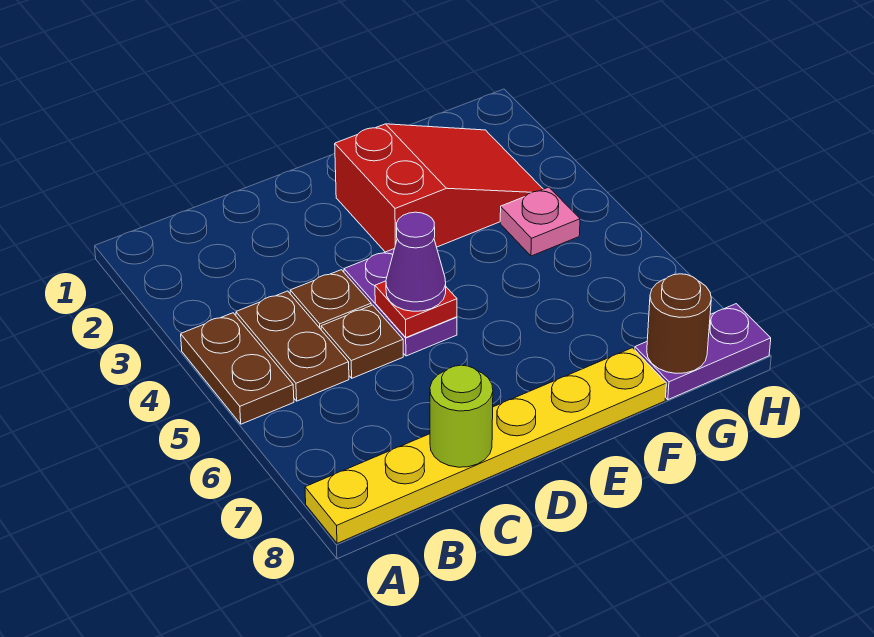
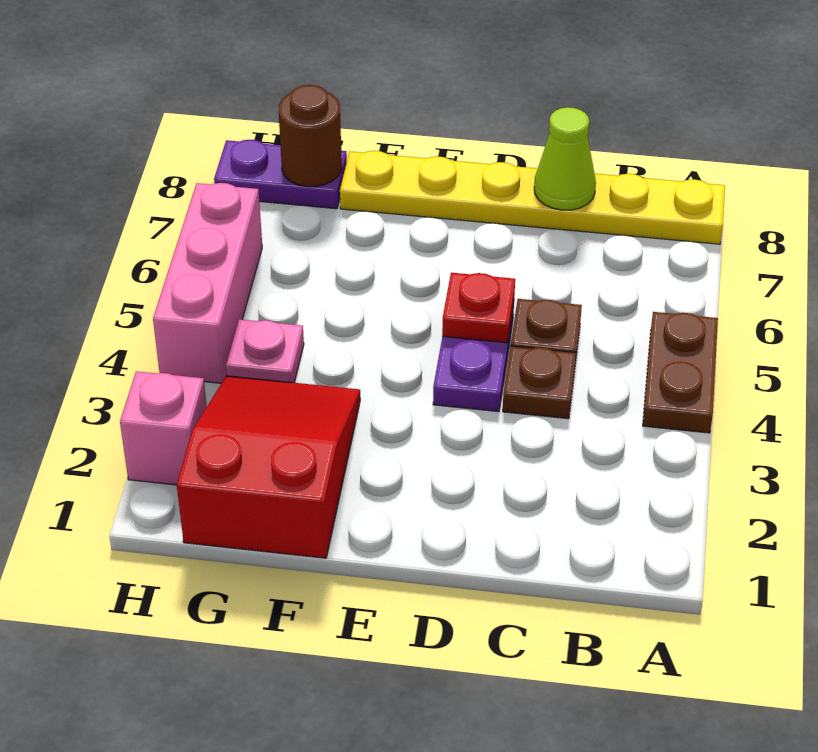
brown 1x2 plate [236,291,349,401] -> none
lime 1x1 round brick [430,365,493,467] -> lime 1x1 cone [534,107,596,210]
purple 1x1 cone [386,212,446,311] -> none
red 2x3 slope [335,124,543,252] -> red 2x3 slope turned to [177,376,360,558]
none -> pink 1x1 brick [120,371,207,485]
none -> pink 1x3 brick [153,183,262,383]

